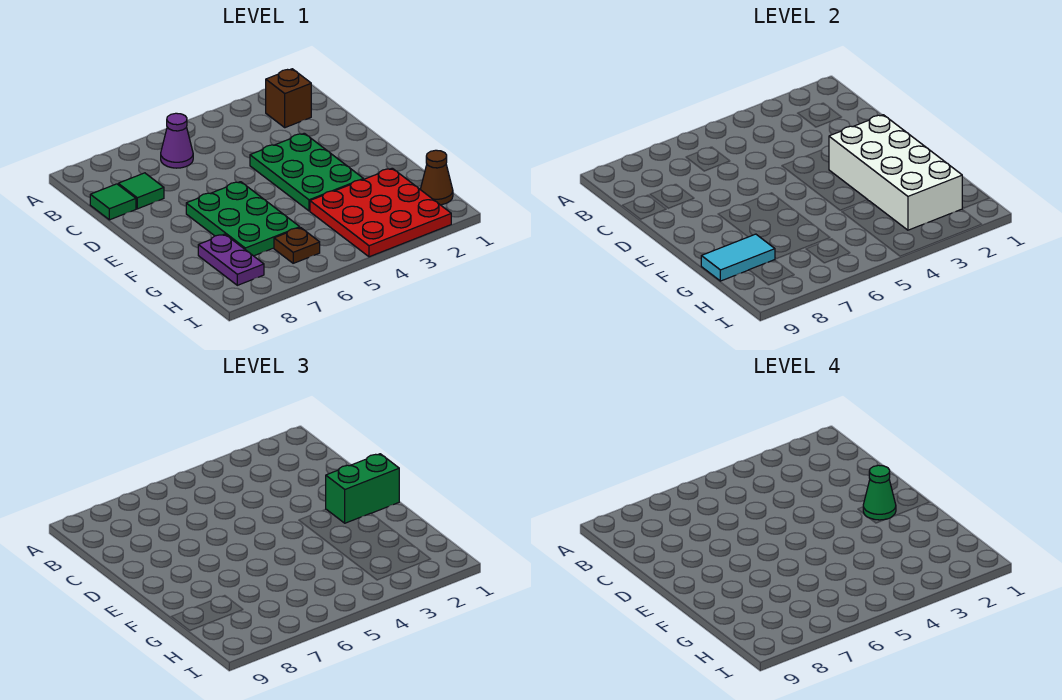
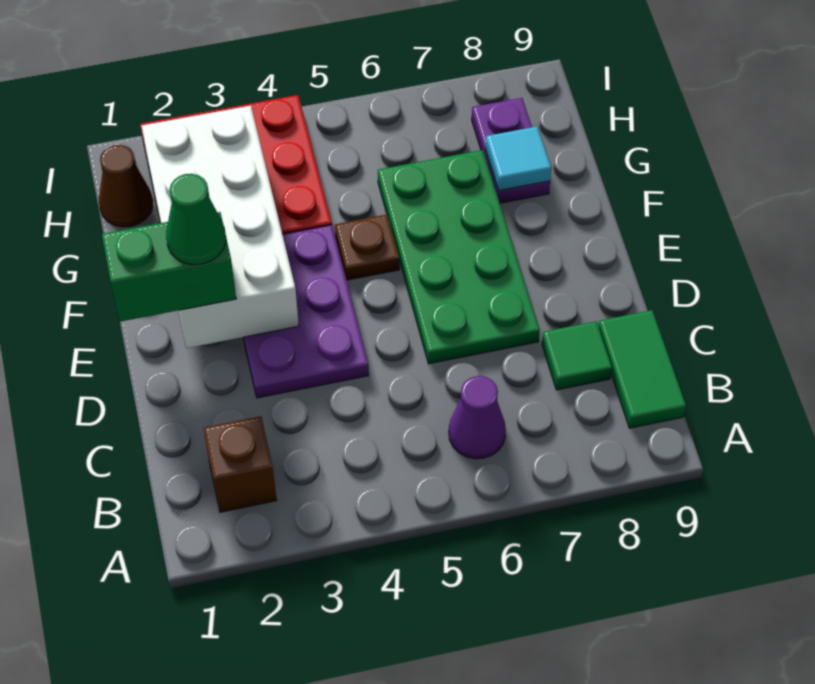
green 1x1 tile [90,184,136,220] -> green 1x2 tile [599,310,686,428]
green 2x3 plate [250,133,363,211] -> purple 2x3 plate [243,225,369,398]
green 2x3 plate [186,182,300,256] -> green 2x4 plate [378,150,540,364]
cyan 1x2 tile [701,234,775,281] -> cyan 1x1 tile [486,127,551,190]
brown 1x1 plate [274,228,320,263] -> brown 1x1 plate moved to [335,215,400,280]

